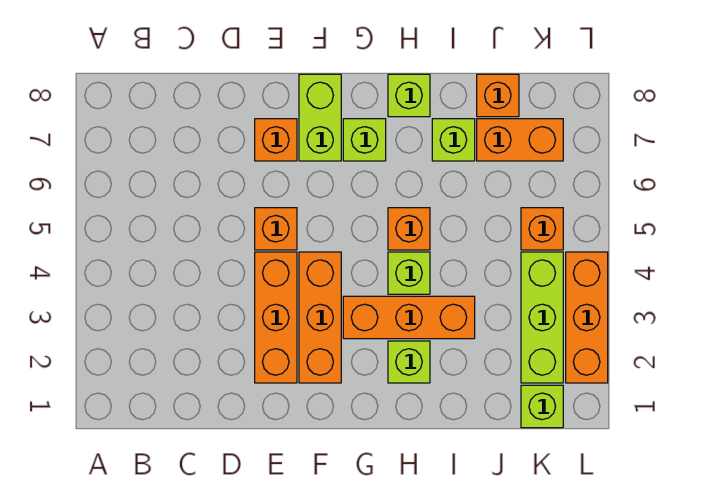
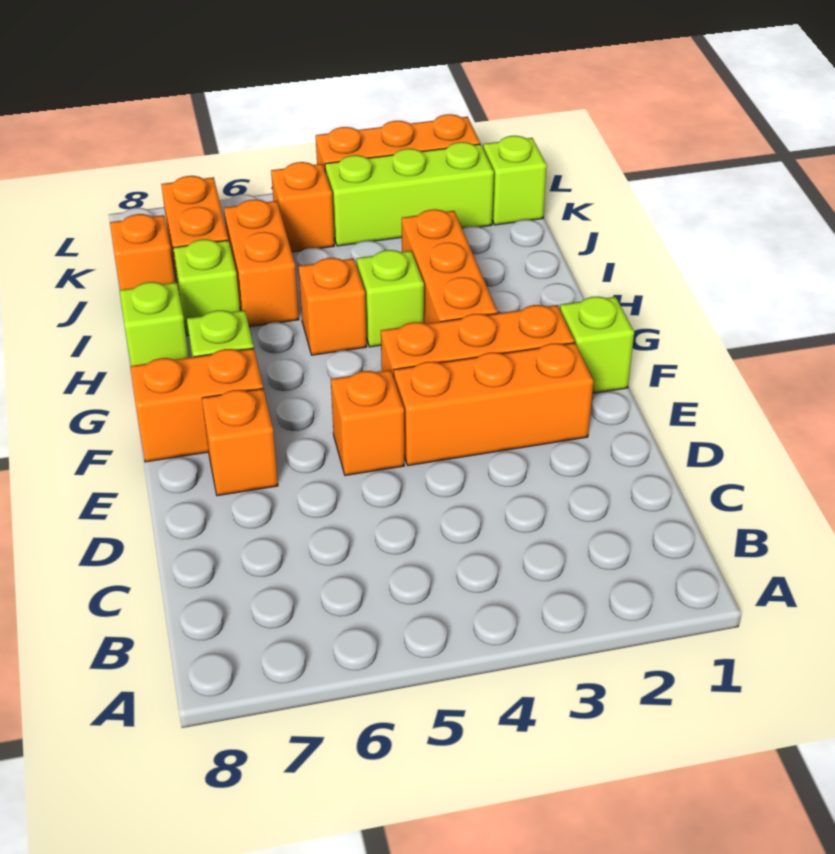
lime 1x2 brick [299,74,341,161] -> orange 1x2 brick [130,348,263,462]
lime 1x1 brick [388,341,430,383] -> lime 1x1 brick moved to [560,297,634,393]
none -> orange 1x2 brick [224,199,299,327]

